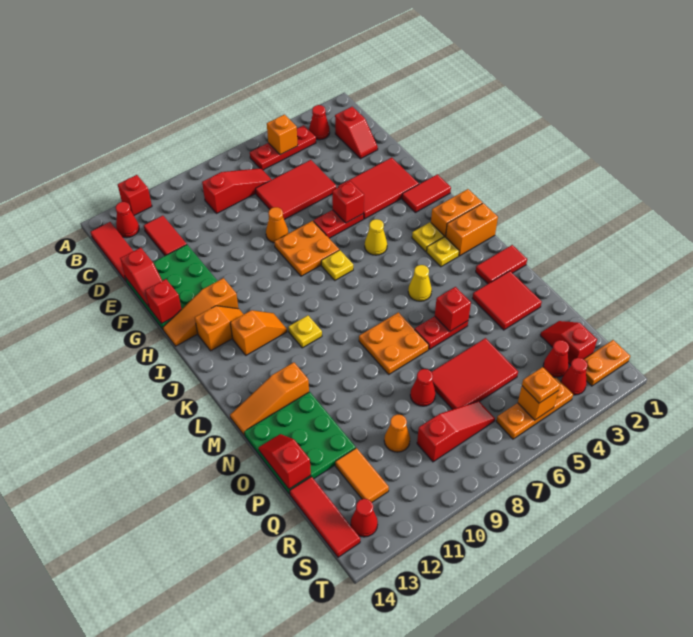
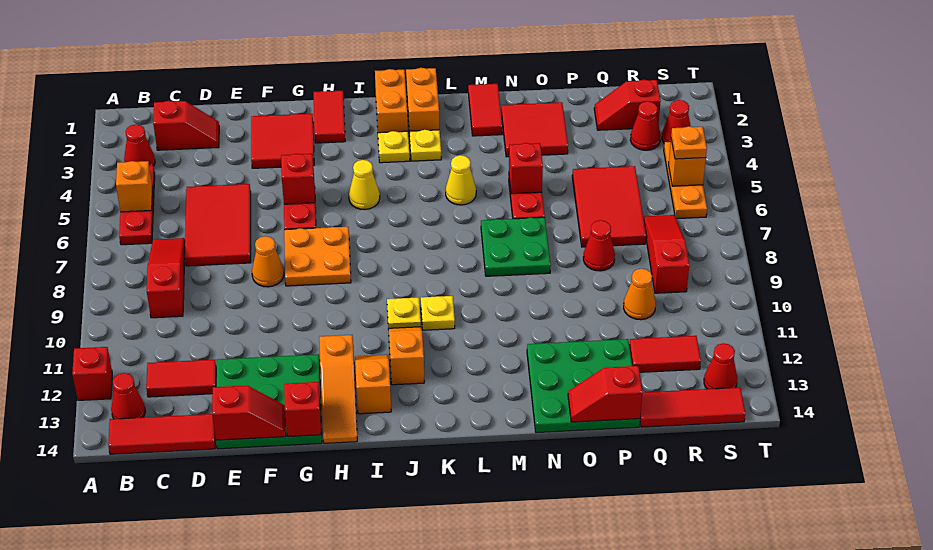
red 2x3 tile [338,158,419,219] -> red 2x2 tile [251,114,314,168]
yellow 1x1 plate [321,250,353,280] -> yellow 1x1 plate moved to [387,297,421,328]
orange 2x2 plate [359,312,429,374] -> green 2x2 plate [481,217,551,276]
orange 1x3 slope [230,362,309,435] -> none
orange 1x2 tile [335,448,389,502] -> red 1x2 tile [629,336,701,372]
orange 1x2 plate [584,340,630,386] -> none

